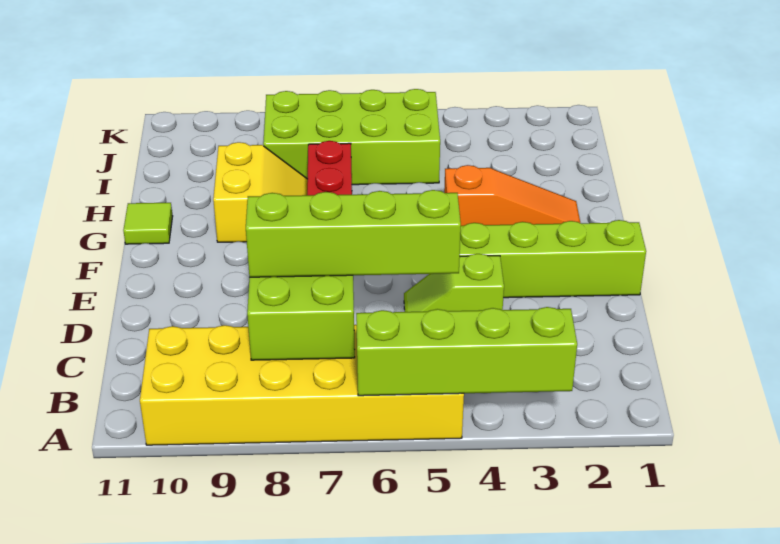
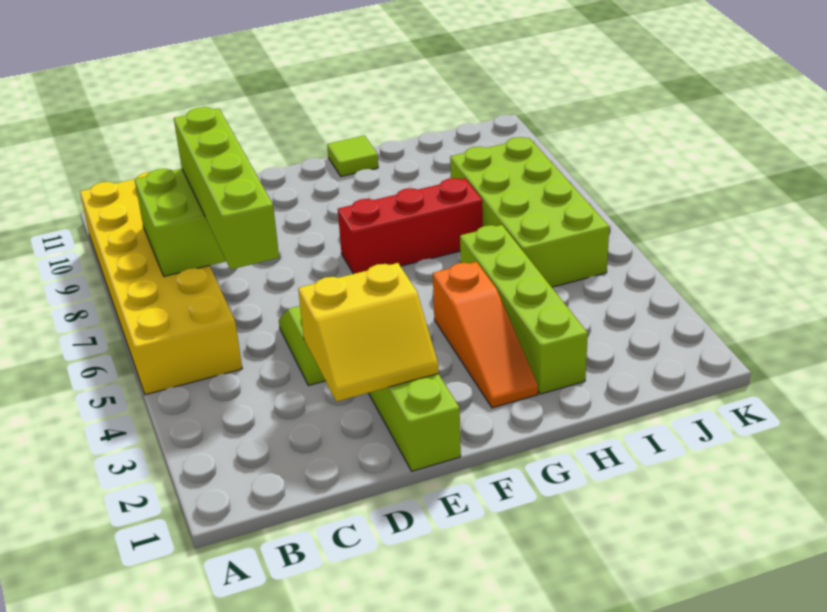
lime 1x4 brick [356,307,577,396] -> lime 1x4 brick moved to [460,225,588,394]
yellow 2x2 slope [213,142,308,242] -> yellow 2x2 slope moved to [298,263,439,401]

